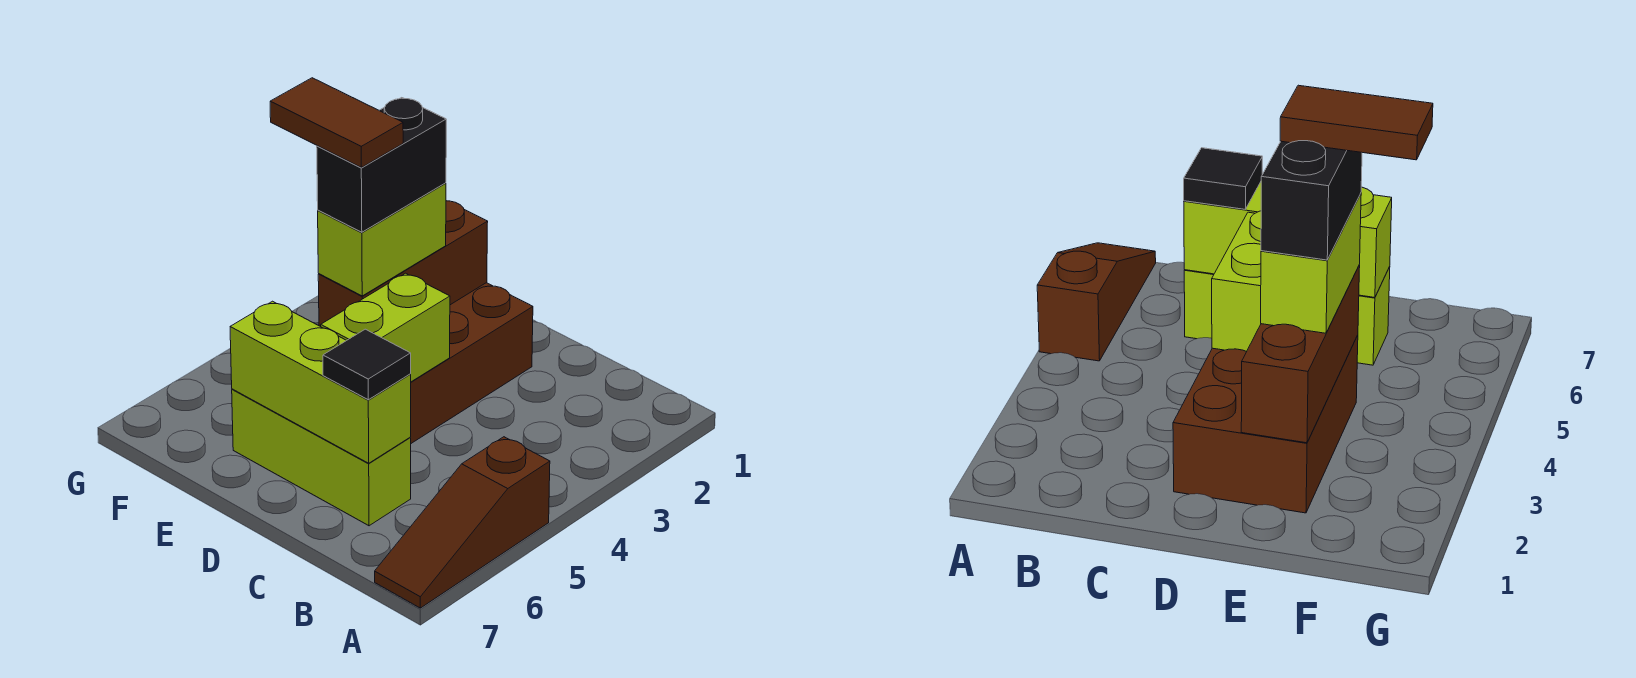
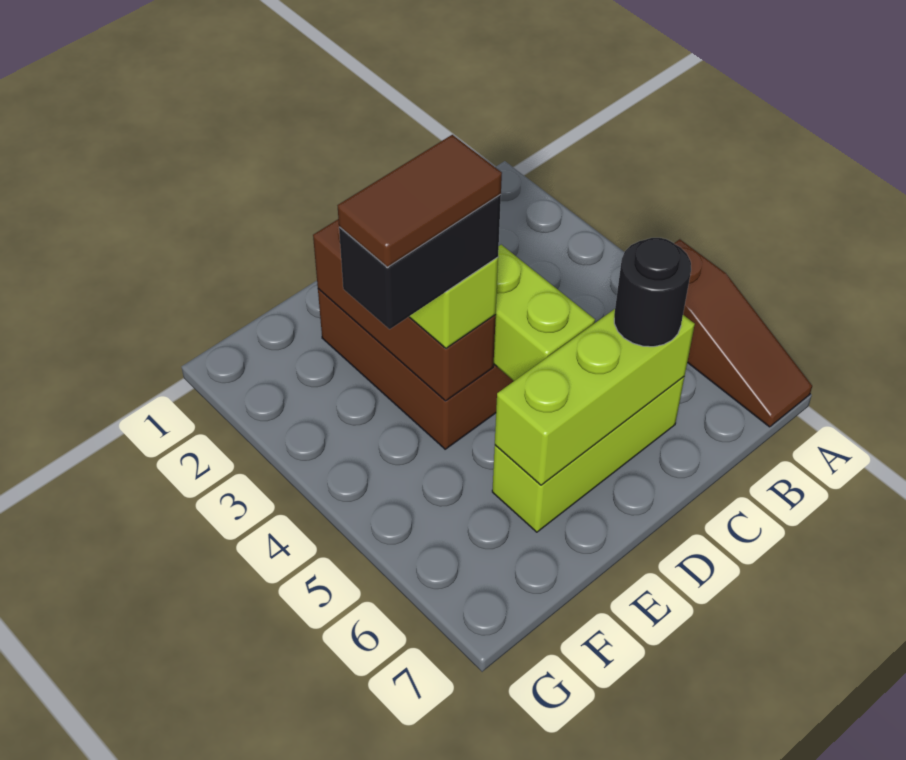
black 1x1 tile [323,329,411,400] -> black 1x1 round brick [614,238,691,347]
black 1x2 brick [317,98,446,232] -> black 1x2 brick turned to [339,194,501,329]

